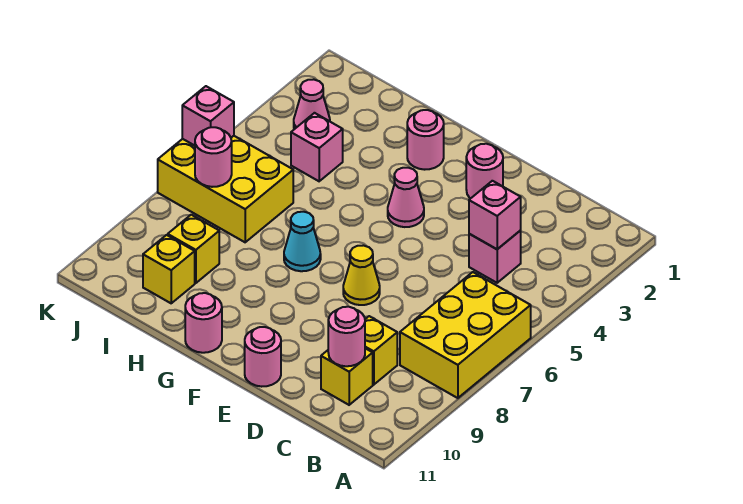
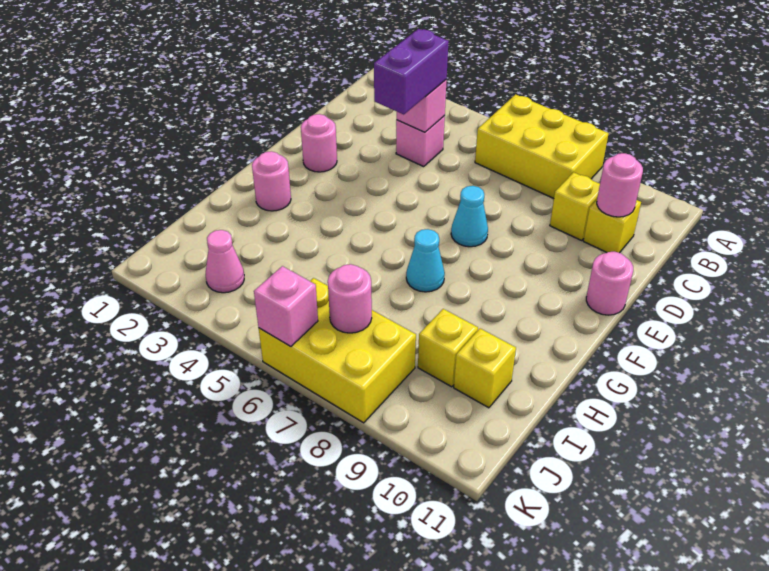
none -> purple 1x2 brick [374,29,449,115]
yellow 1x1 cone [343,245,380,305] -> cyan 1x1 cone [451,186,488,247]
pink 1x1 cone [388,168,424,227] -> none
pink 1x1 round brick [185,293,222,353] -> none
pink 1x1 brick [291,113,343,181] -> none
yellow 2x3 brick [158,136,293,242] -> yellow 2x3 brick turned to [259,278,416,423]

